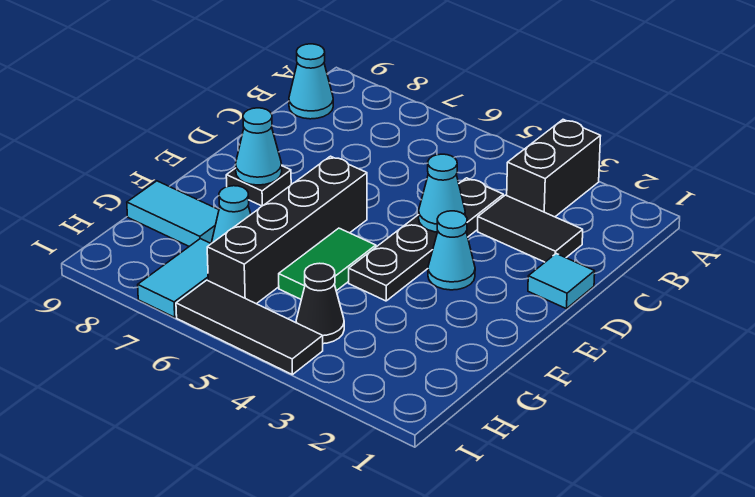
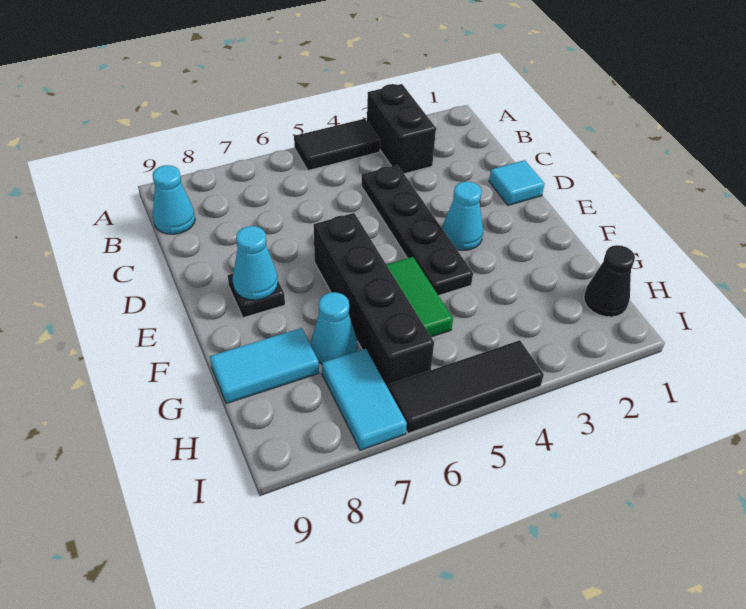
black 1x2 tile [478,195,583,262] -> black 1x2 tile moved to [294,119,380,170]
cyan 1x1 cone [419,154,465,232] -> none
black 1x1 cone [296,263,344,344] -> black 1x1 cone moved to [584,245,635,317]

